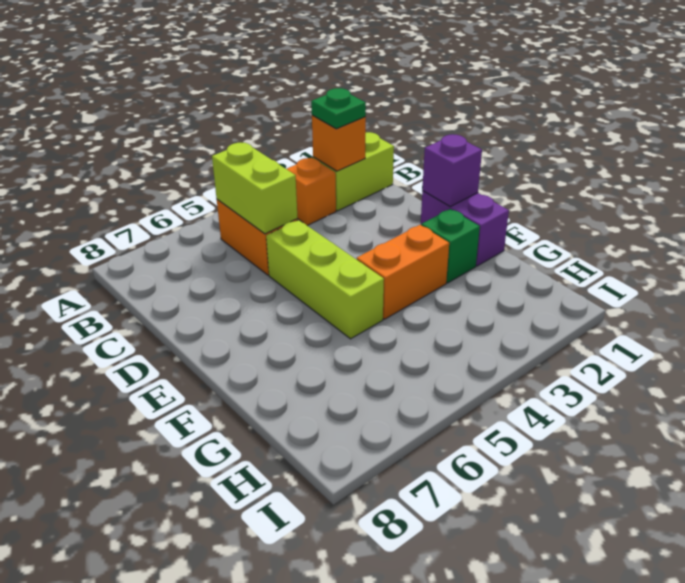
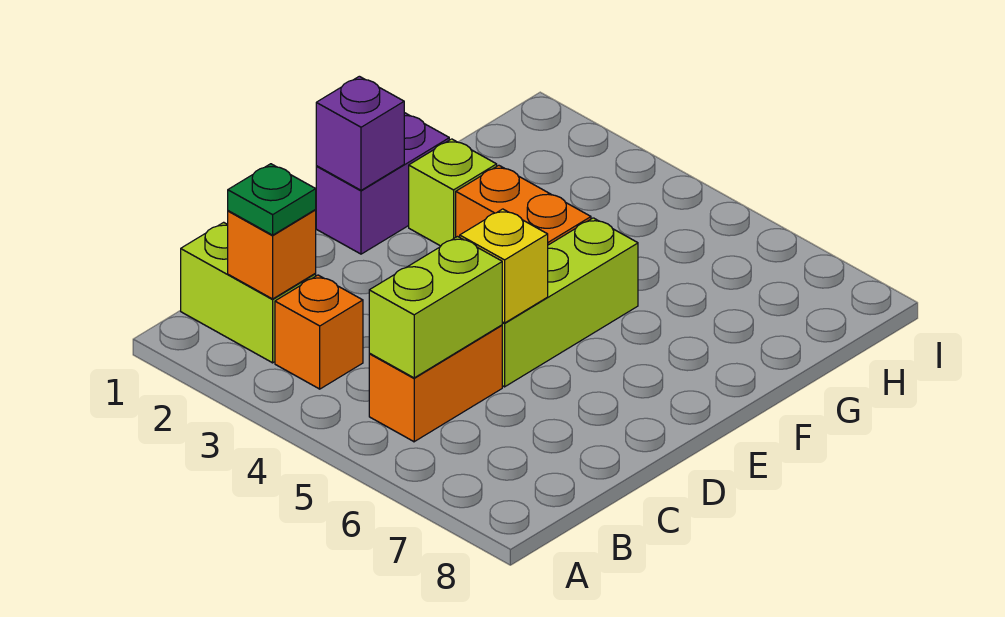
none -> yellow 1x1 brick [460,209,548,323]
green 1x1 brick [421,209,480,283] -> lime 1x1 brick [409,139,497,246]

